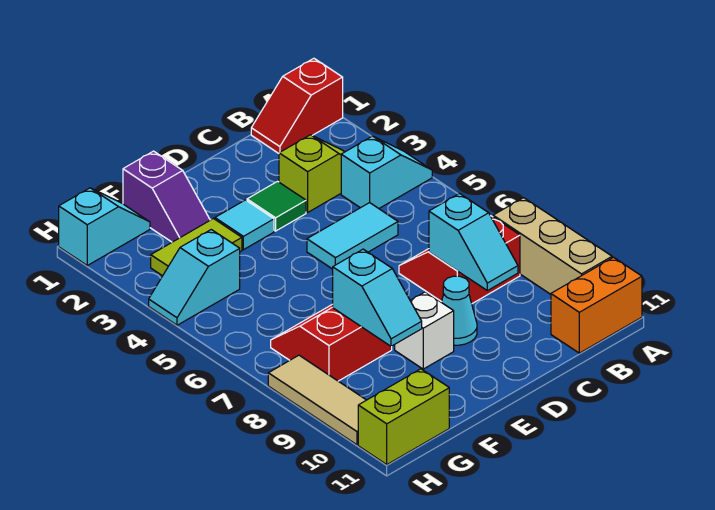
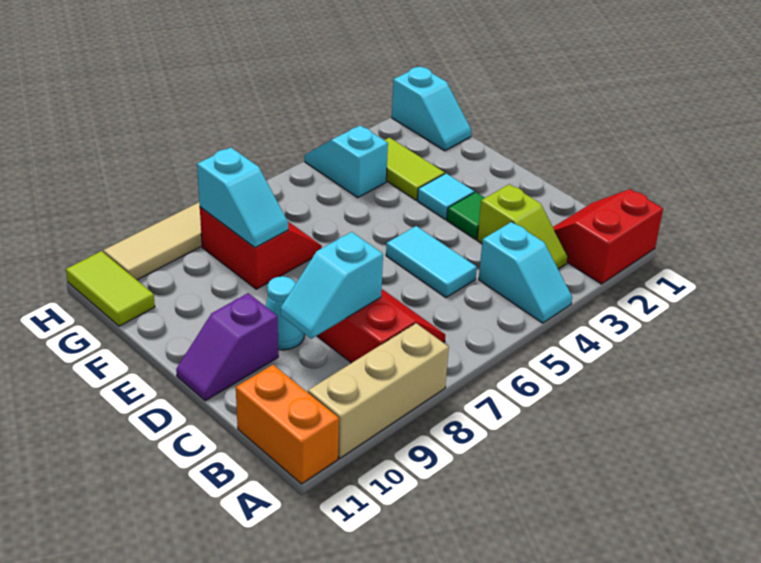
red 1x2 slope [251,58,343,153] -> red 2x2 slope [553,189,663,284]
white 1x1 brick [395,292,454,369] -> none
purple 1x2 slope [123,151,210,242] -> purple 1x2 slope moved to [176,293,278,401]
cyan 1x2 slope [333,249,422,346] -> cyan 1x2 slope turned to [197,147,288,248]
lime 1x2 brick [358,369,449,464] -> lime 1x2 tile [66,251,155,326]

